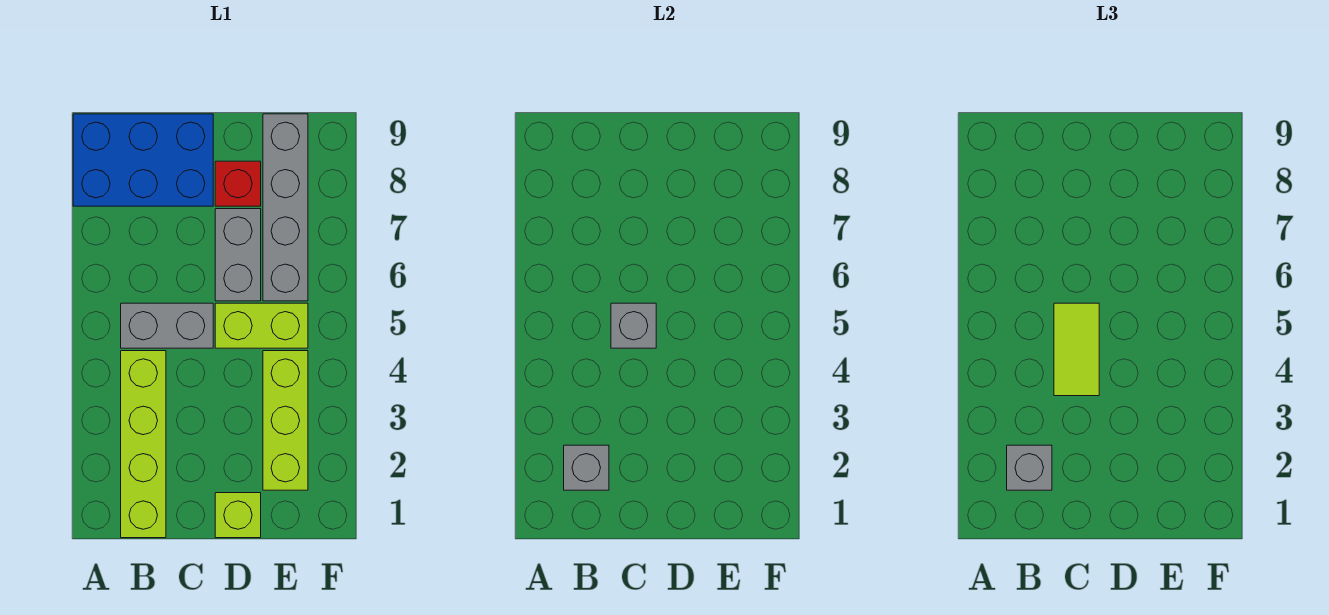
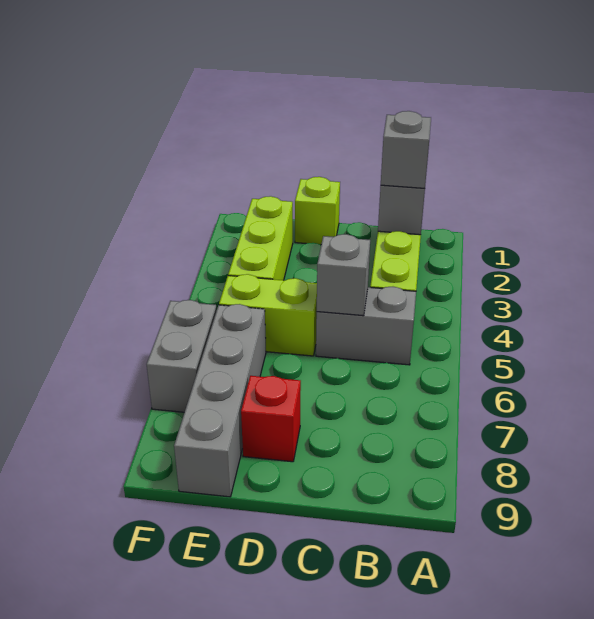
blue 2x3 brick [73,114,213,206] -> none
lime 1x2 tile [1054,303,1099,396] -> none
grey 1x2 brick [215,209,261,301] -> grey 1x2 brick moved to [147,300,217,412]

